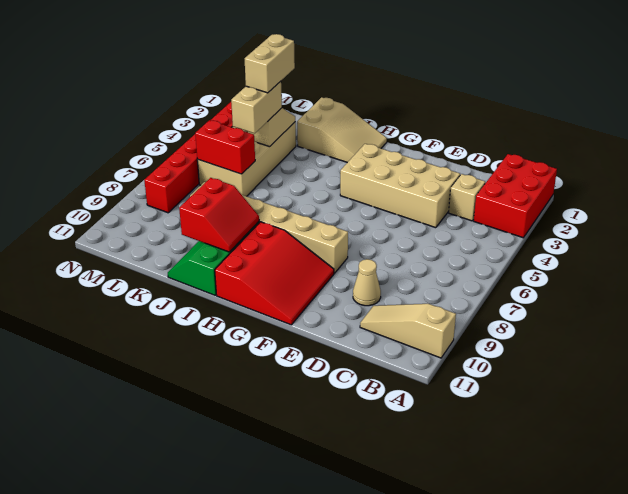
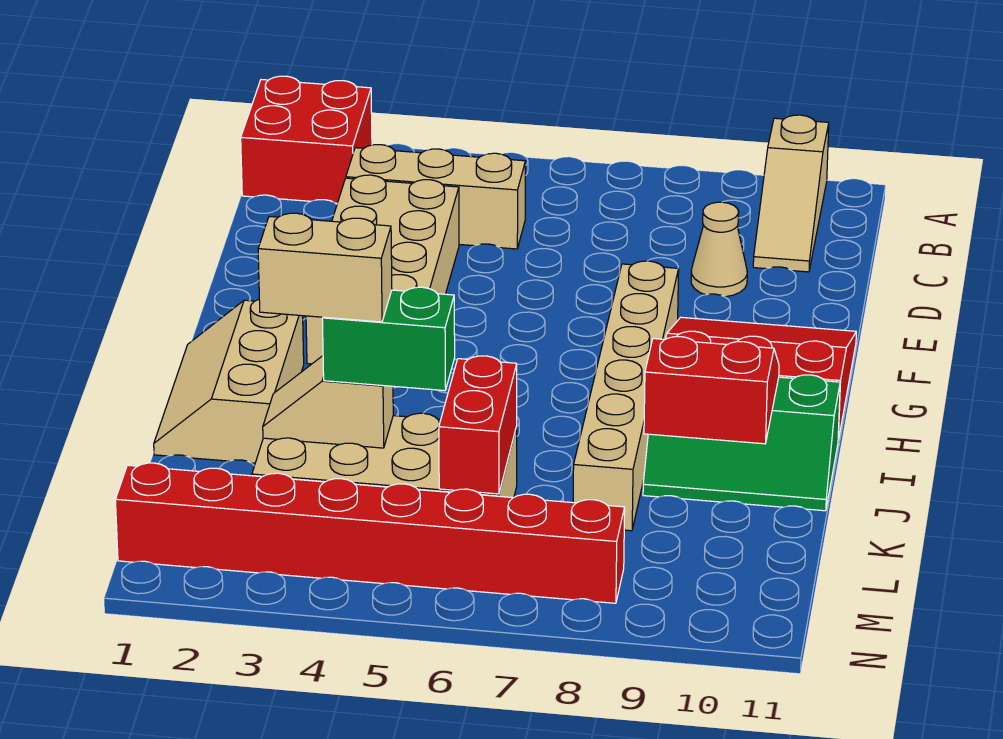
red 2x3 brick [474,154,557,238] -> red 2x2 brick [241,76,372,203]
tan 1x1 brick [449,174,485,221] -> tan 1x3 brick [346,145,526,249]
tan 2x3 slope [297,97,387,162] -> tan 2x3 slope turned to [154,299,304,463]
tan 1x2 brick [231,81,282,133] -> green 1x2 brick [322,287,455,391]

